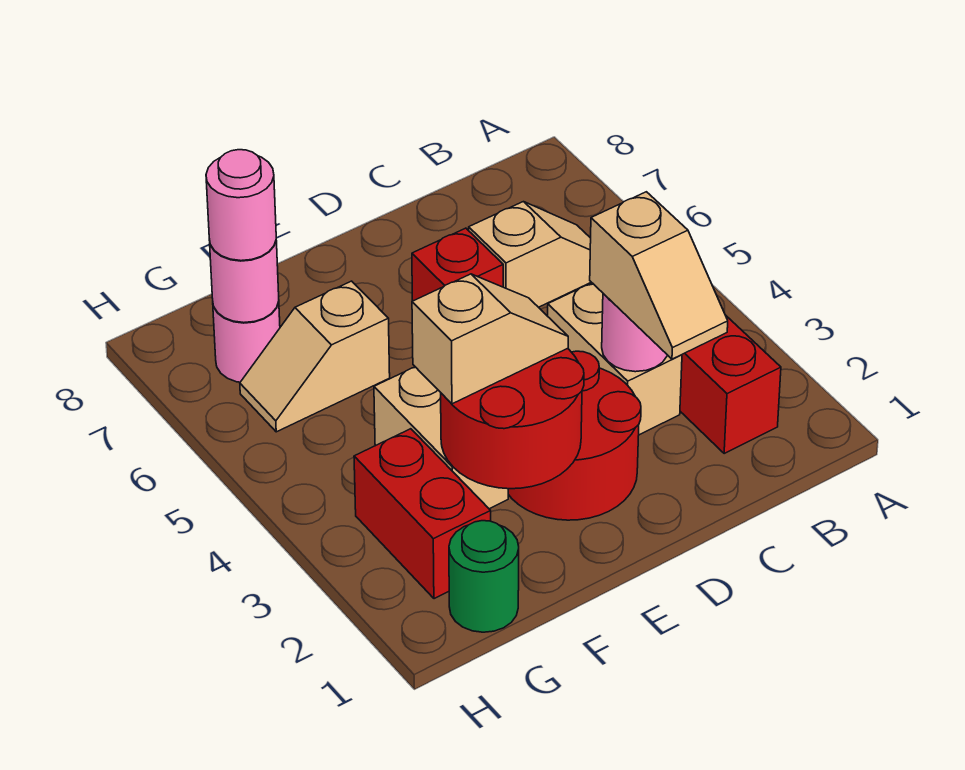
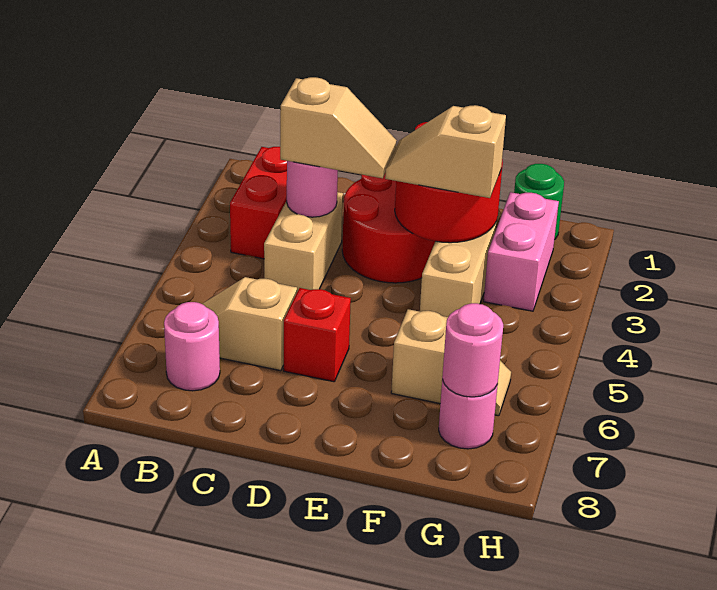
tan 1x2 slope [590,192,728,359] -> tan 1x2 slope turned to [280,77,397,178]
red 1x2 brick [354,429,491,599] -> pink 1x2 brick [484,192,559,311]
pink 1x1 round brick [206,150,276,261] -> pink 1x1 round brick moved to [164,302,220,391]

